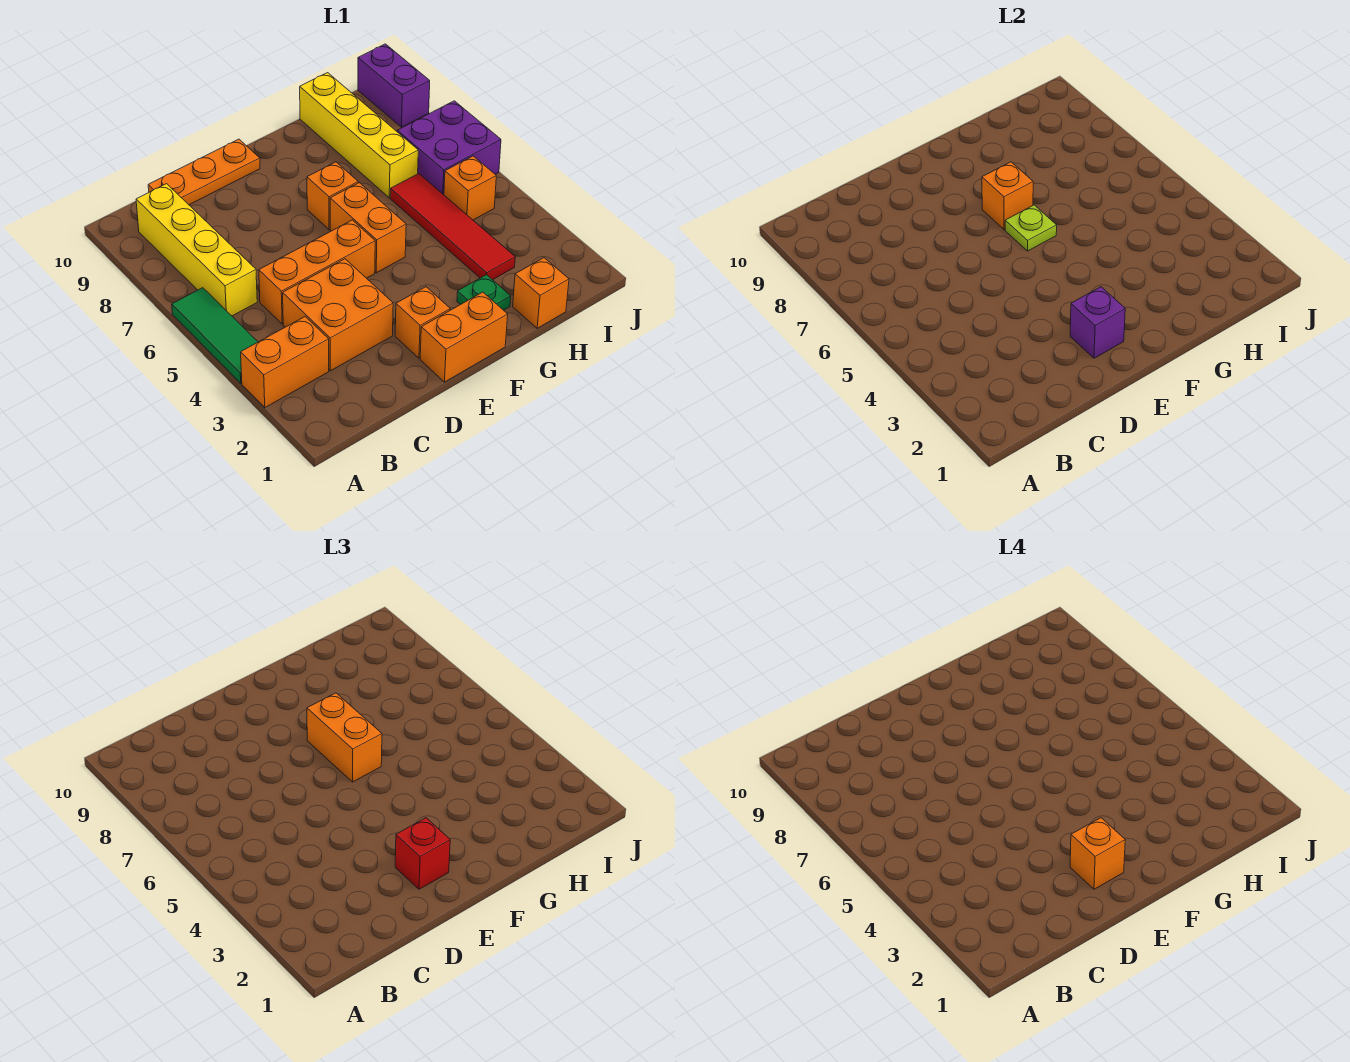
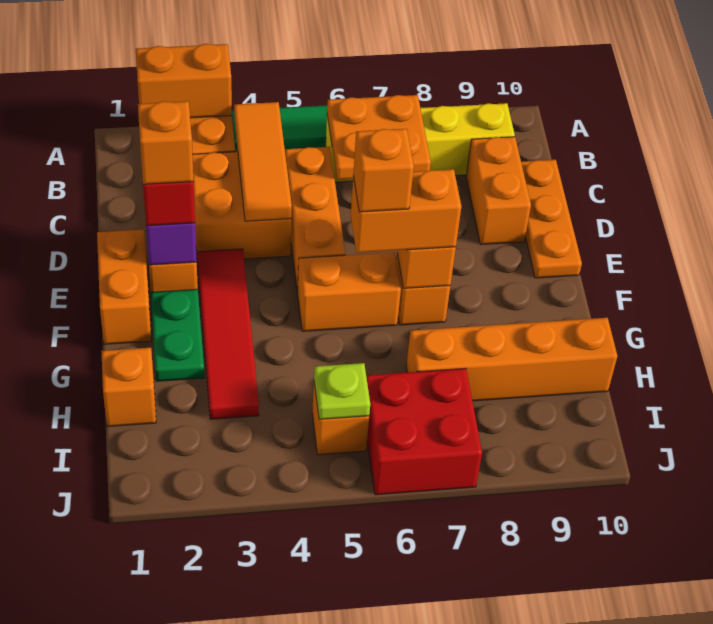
none -> orange 1x2 brick [136,44,232,118]
none -> orange 1x3 tile [234,102,292,221]
none -> orange 2x2 plate [327,95,431,180]
none -> orange 1x2 brick [466,137,531,245]
lime 1x1 plate [1005,205,1057,251] -> lime 1x1 plate moved to [314,363,370,419]
none -> orange 1x1 brick [353,129,414,212]
green 1x1 plate [457,275,511,310] -> green 1x2 plate [151,289,204,381]
red 1x4 tile [390,174,515,280] -> red 1x4 tile turned to [197,249,259,419]
yellow 1x4 brick [300,73,418,198] -> orange 1x4 brick [406,318,617,401]
purple 2x2 brick [397,101,501,195] -> red 2x2 brick [366,368,482,495]
purple 1x2 brick [358,44,430,127] -> none

